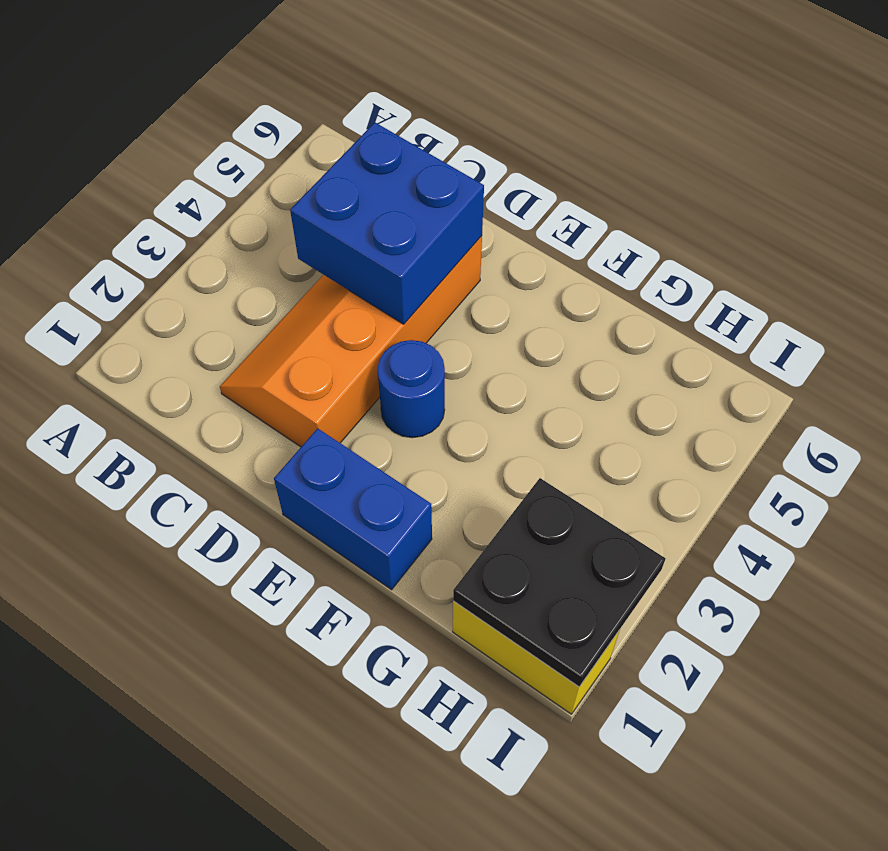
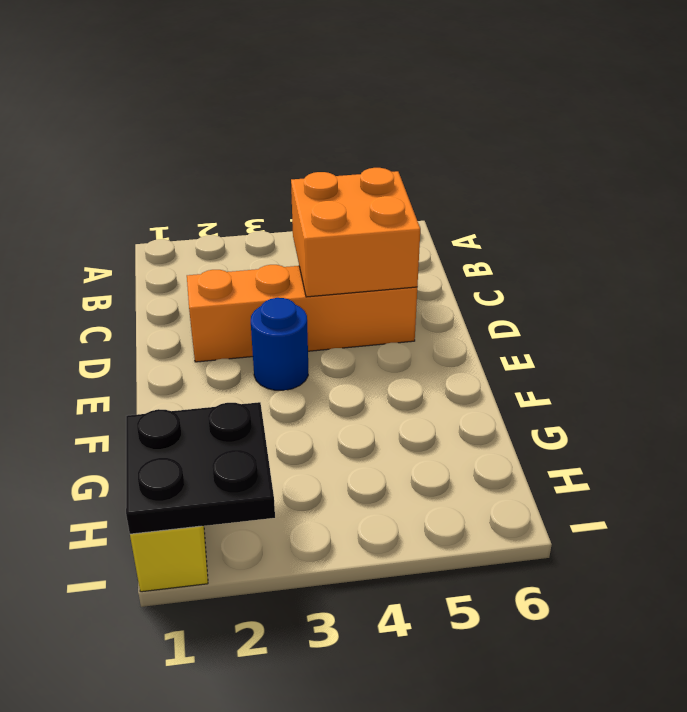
blue 2x2 brick [290,122,484,324] -> orange 2x2 brick [291,168,420,297]
blue 1x2 brick [274,428,432,590] -> none

